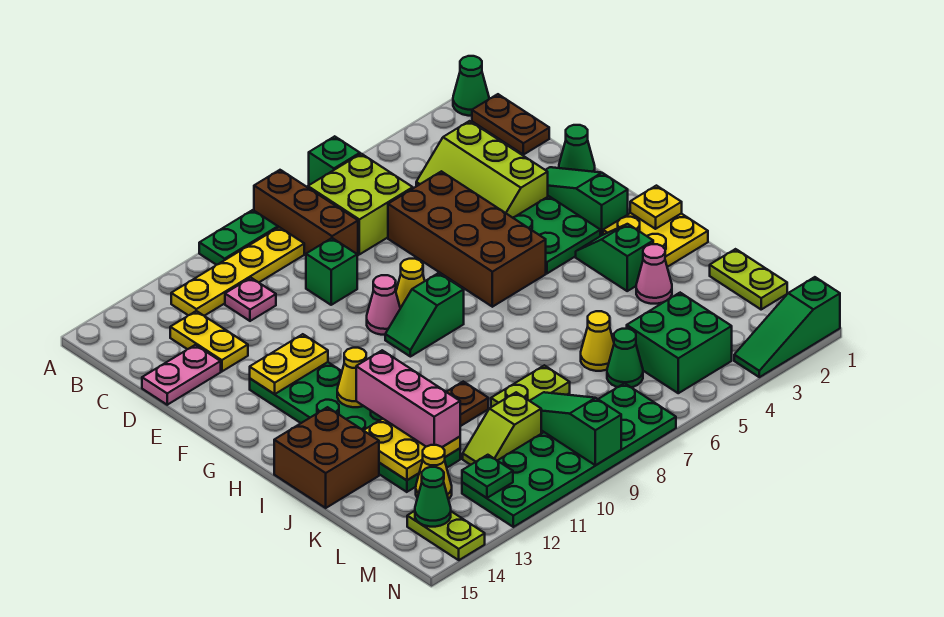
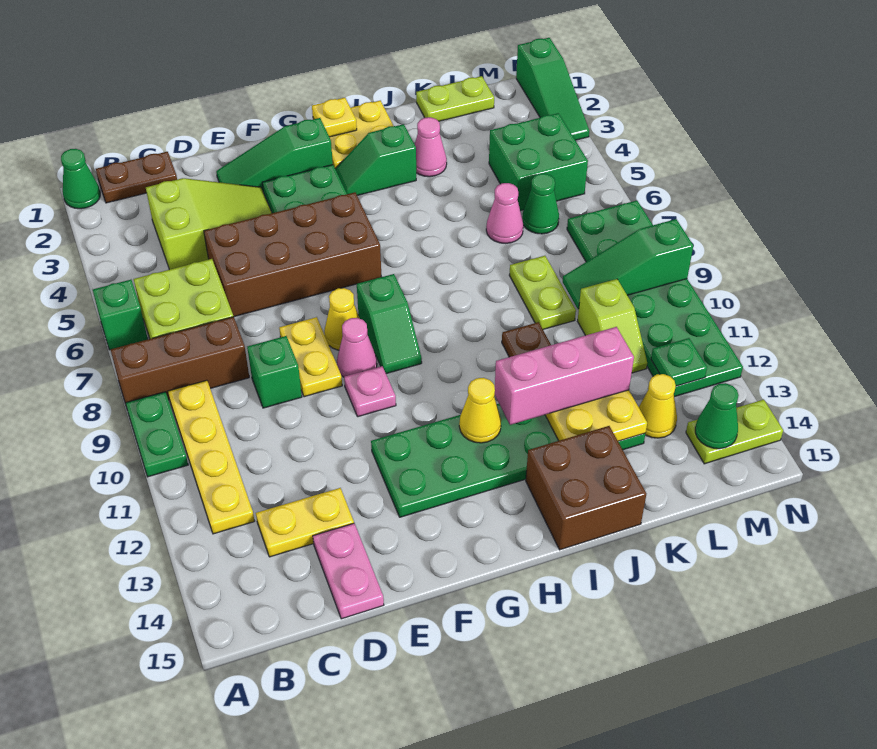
lime 2x3 slope [416,121,548,218] -> lime 2x3 slope turned to [146,178,272,269]
pink 1x1 plate [225,278,276,321] -> pink 1x1 plate moved to [344,366,396,417]
green 1x1 cone [559,125,595,172] -> none
yellow 1x2 plate [250,334,328,394] -> yellow 1x2 plate moved to [279,317,342,397]
yellow 1x1 cone [581,311,614,371] -> pink 1x1 cone [486,183,523,243]

